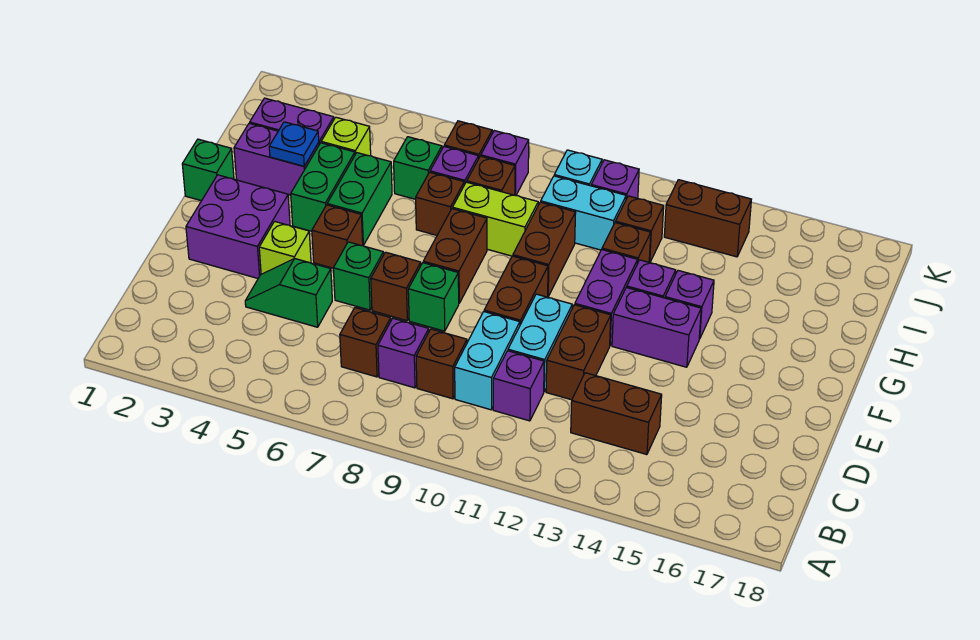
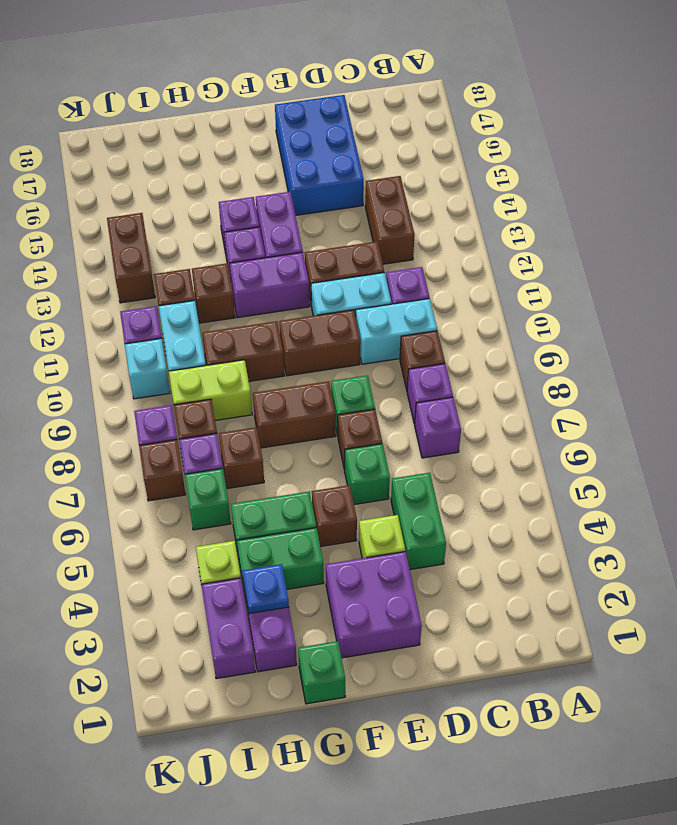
brown 1x1 brick [340,308,391,377] -> purple 1x1 brick [415,397,461,458]
green 1x2 slope [245,259,332,327] -> green 1x2 brick [391,473,446,570]
none -> blue 2x3 brick [275,95,364,215]
lime 1x2 brick [452,182,538,256] -> lime 1x2 brick turned to [169,360,252,420]

